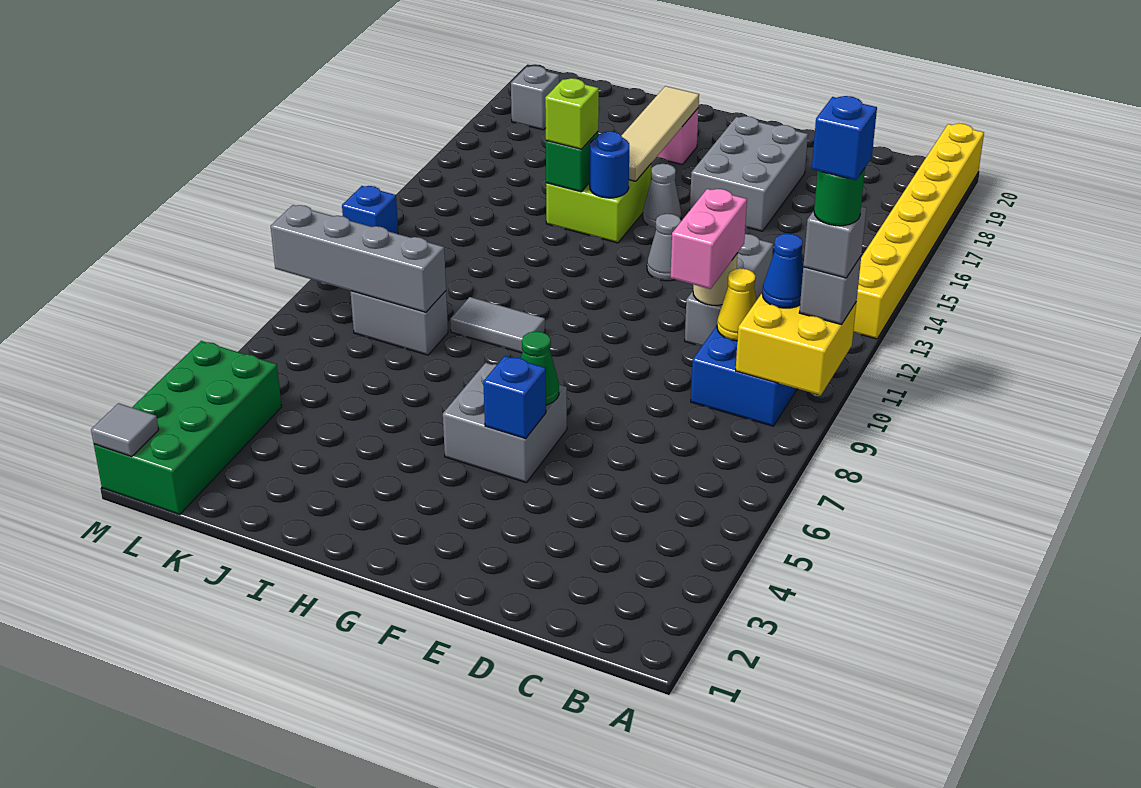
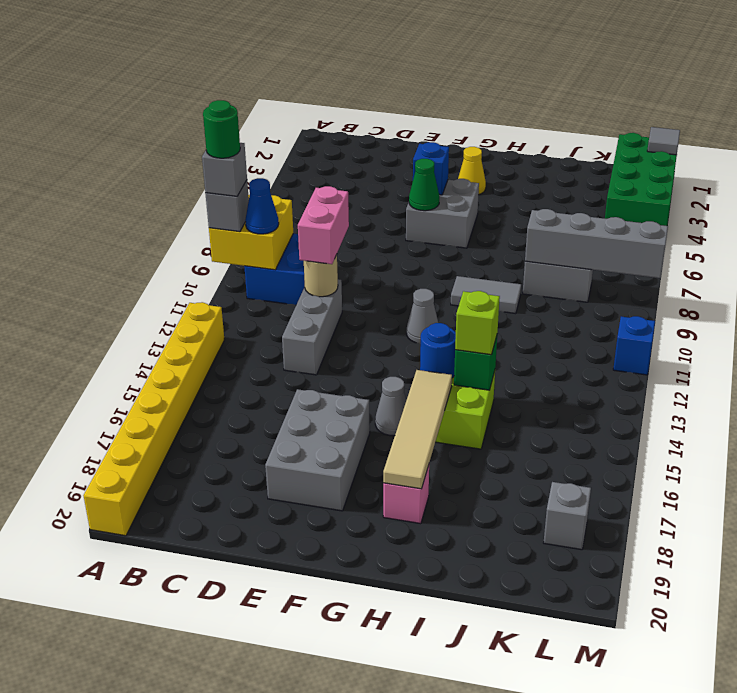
blue 1x1 brick [812,96,877,180] -> none
yellow 1x1 cone [717,268,757,341] -> yellow 1x1 cone moved to [458,147,486,195]
grey 1x1 cone [647,214,681,281] -> grey 1x1 cone moved to [407,289,438,344]

